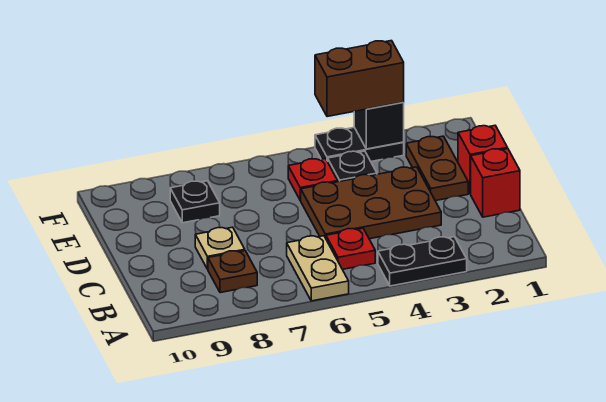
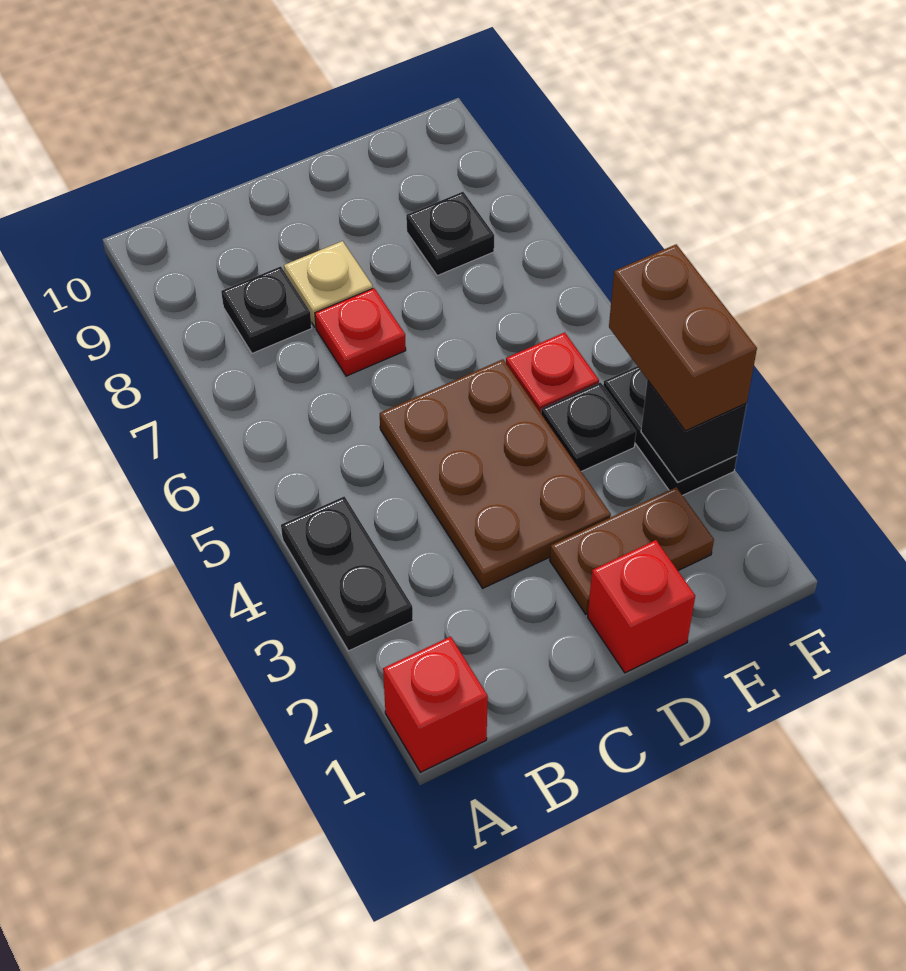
tan 1x2 plate [287,236,349,301] -> none
red 1x1 plate [326,228,375,269] -> red 1x1 plate moved to [315,288,406,376]
brown 1x1 plate [208,251,257,293] -> black 1x1 plate [221,266,312,353]
red 1x1 brick [471,149,520,217] -> red 1x1 brick moved to [383,637,488,772]

